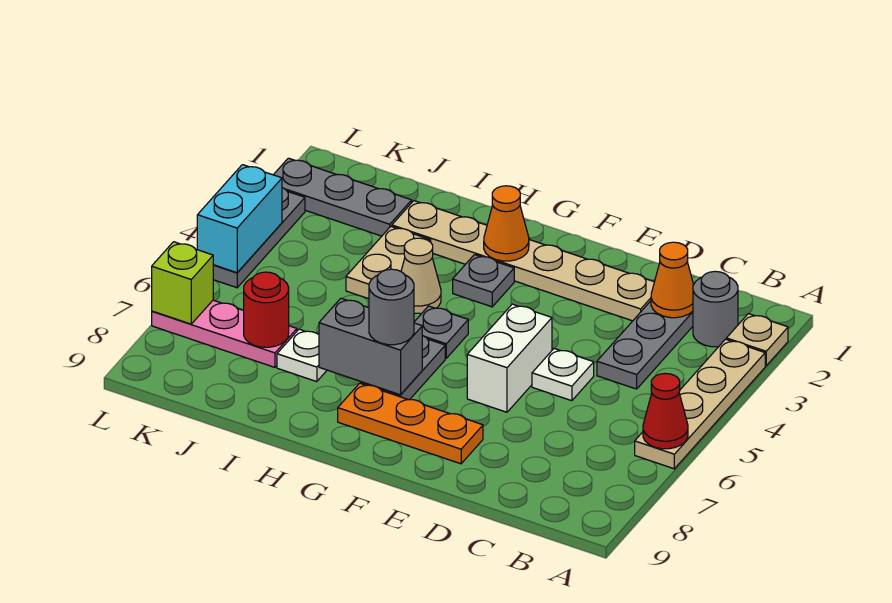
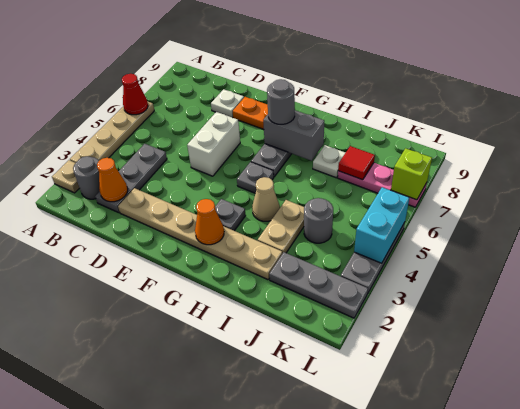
white 1x1 plate [532,348,594,401] -> white 1x1 plate moved to [211,89,244,118]
none -> grey 1x1 round brick [304,198,333,243]
red 1x1 round brick [244,272,289,347] -> red 1x1 tile [338,146,375,180]

